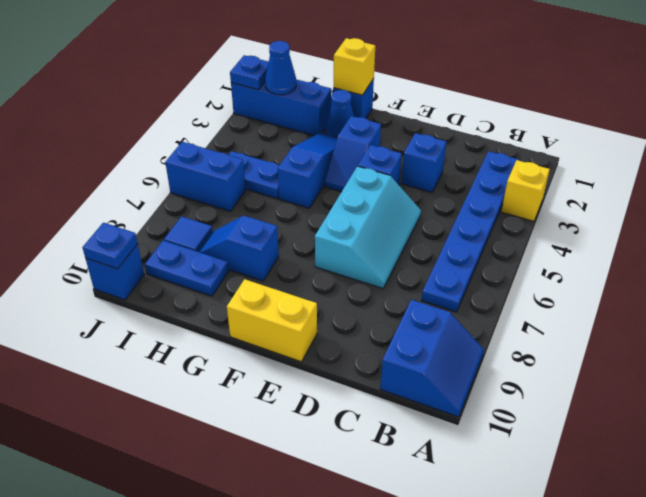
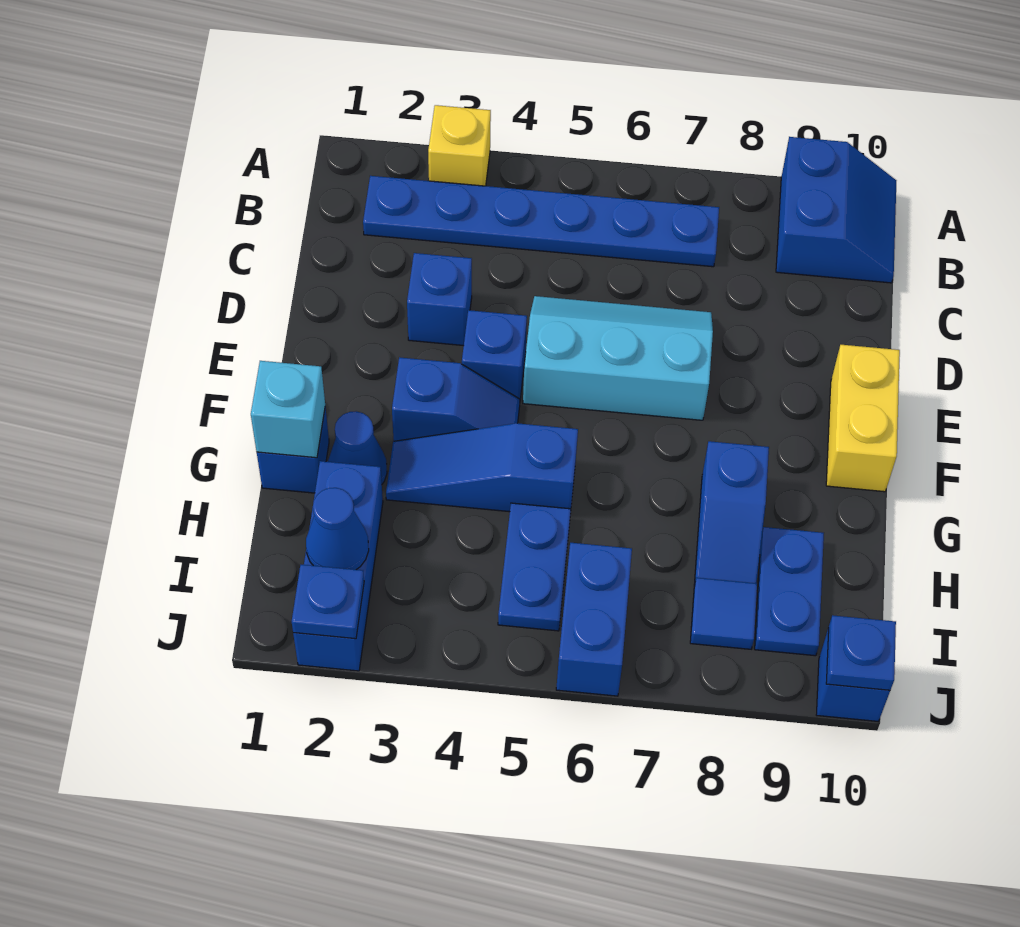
blue 2x2 slope [380,300,484,417] -> blue 2x2 slope turned to [776,137,896,283]
yellow 1x1 brick [334,38,375,95] -> cyan 1x1 brick [251,361,325,458]

